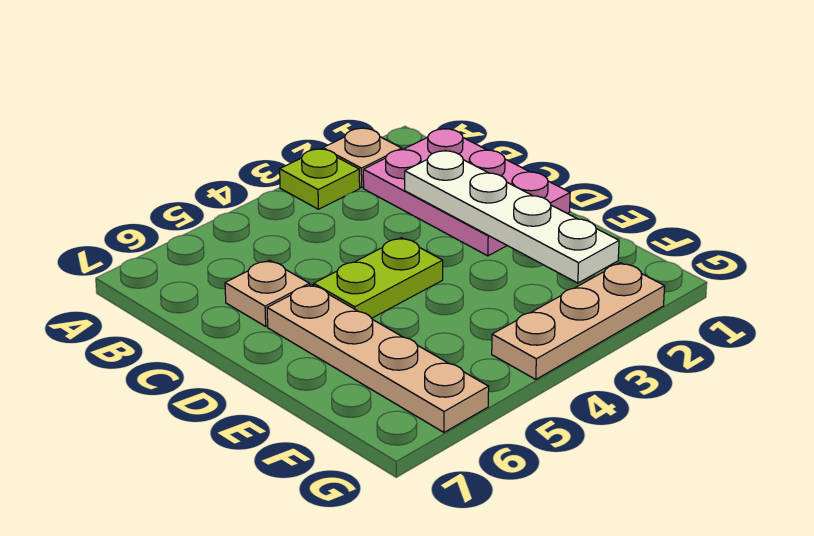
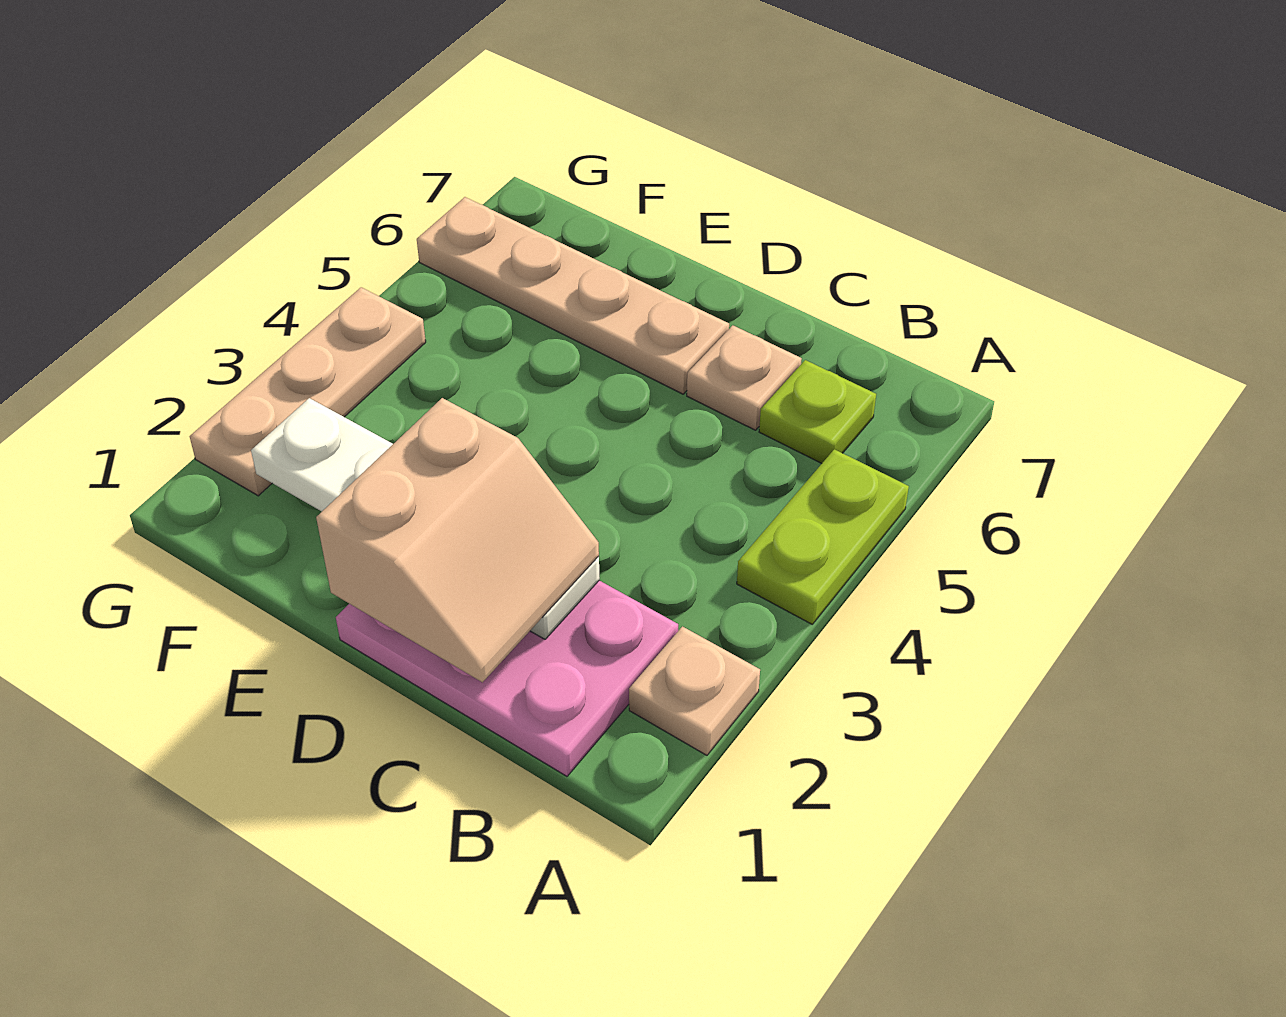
lime 1x1 plate [280,149,360,209] -> lime 1x1 plate moved to [759,360,876,463]
none -> tan 2x2 slope [316,398,599,682]
lime 1x2 plate [314,238,443,318] -> lime 1x2 plate moved to [737,449,909,624]

